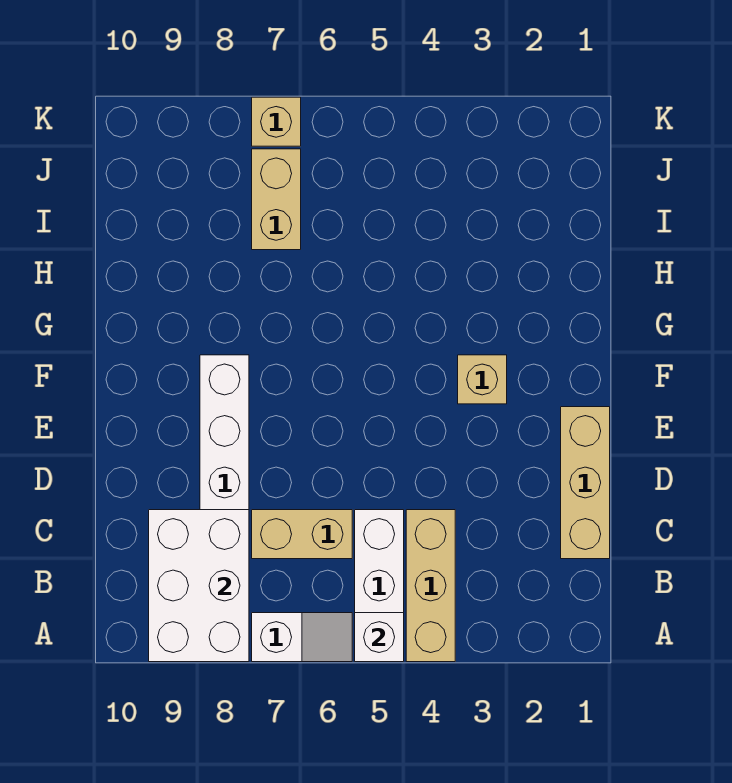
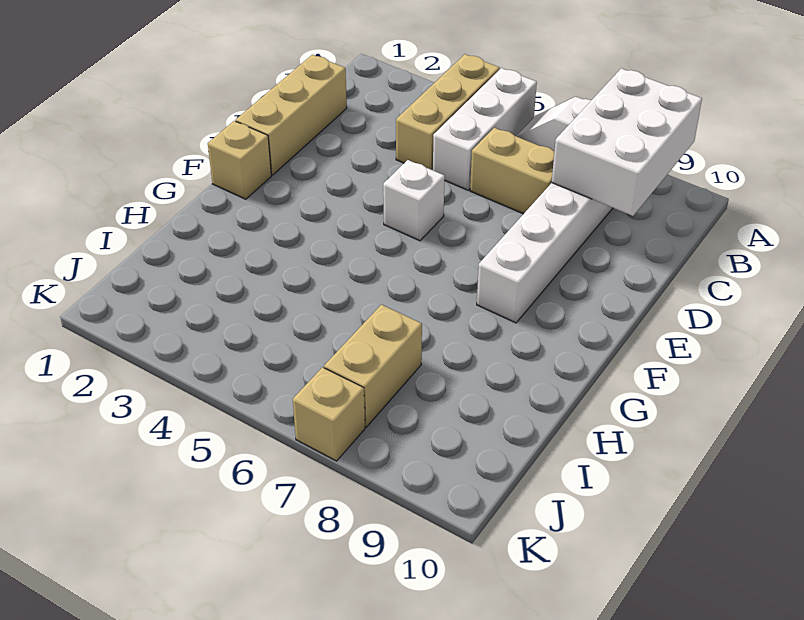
white 1x1 brick [355,613,404,662] -> white 1x1 brick moved to [383,160,445,241]
tan 1x1 brick [458,355,507,404] -> tan 1x1 brick moved to [208,121,271,199]

